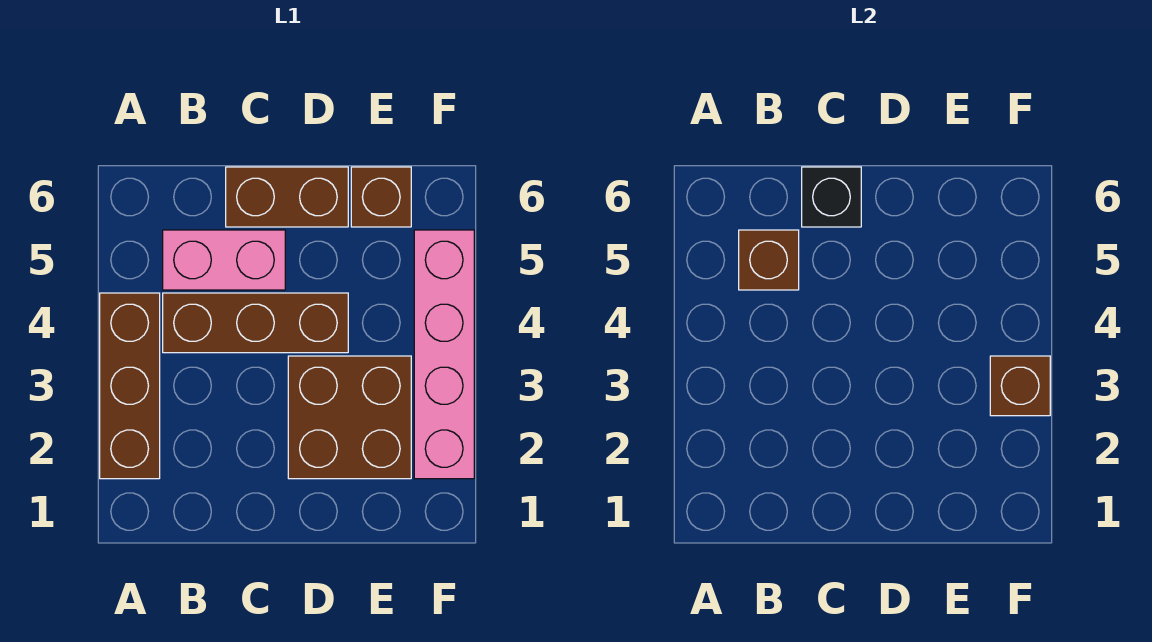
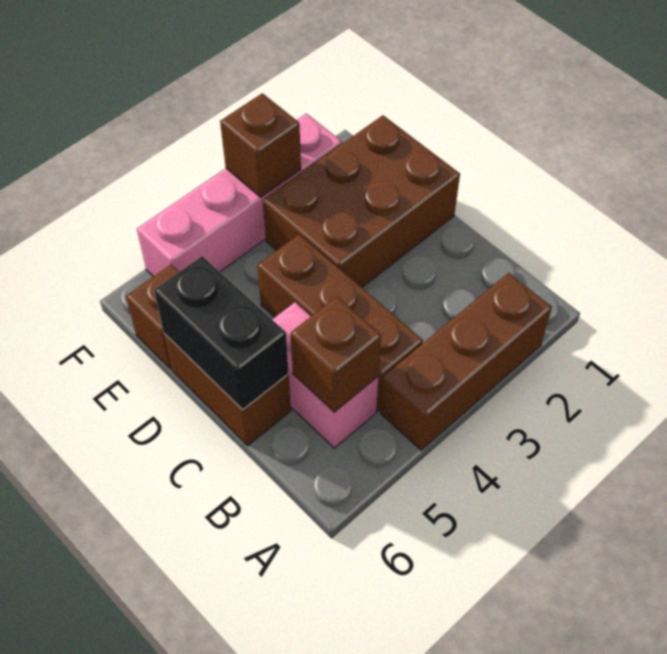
black 1x1 brick [802,167,861,227] -> black 1x2 brick [154,256,289,410]
brown 2x2 brick [288,356,411,479] -> brown 2x3 brick [263,115,460,287]

